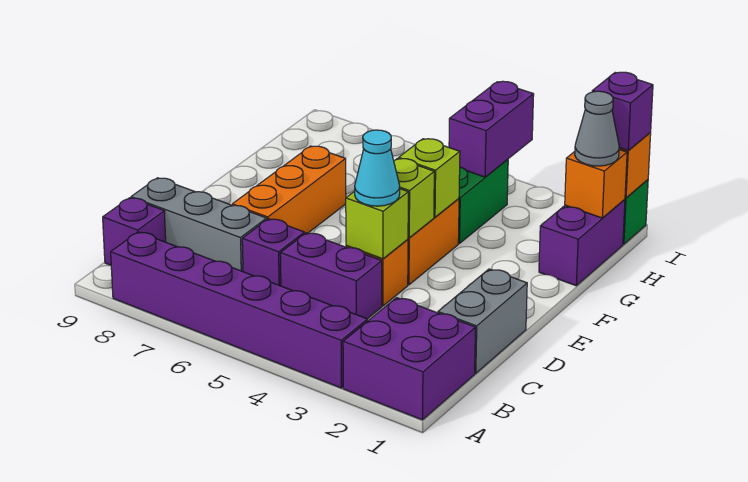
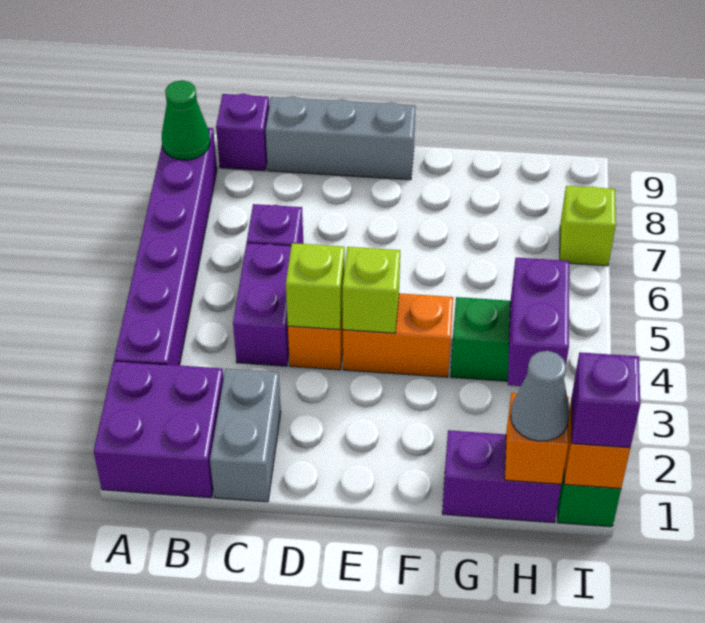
none -> green 1x1 cone [162,80,210,160]
grey 1x2 brick [438,269,527,373] -> grey 1x2 brick turned to [210,369,281,502]
grey 1x3 brick [131,178,267,272] -> grey 1x3 brick turned to [266,97,416,180]
cyan 1x1 cone [355,130,400,206] -> none
orange 1x3 brick [232,146,346,234] -> none
lime 1x1 brick [399,139,460,217] -> lime 1x1 brick moved to [560,186,616,266]
purple 1x2 brick [449,81,534,177] -> purple 1x2 brick turned to [508,258,569,386]

